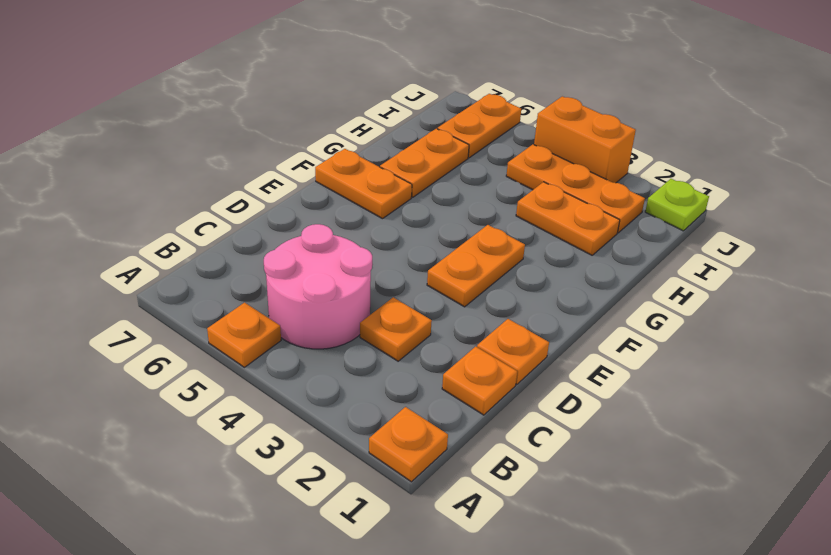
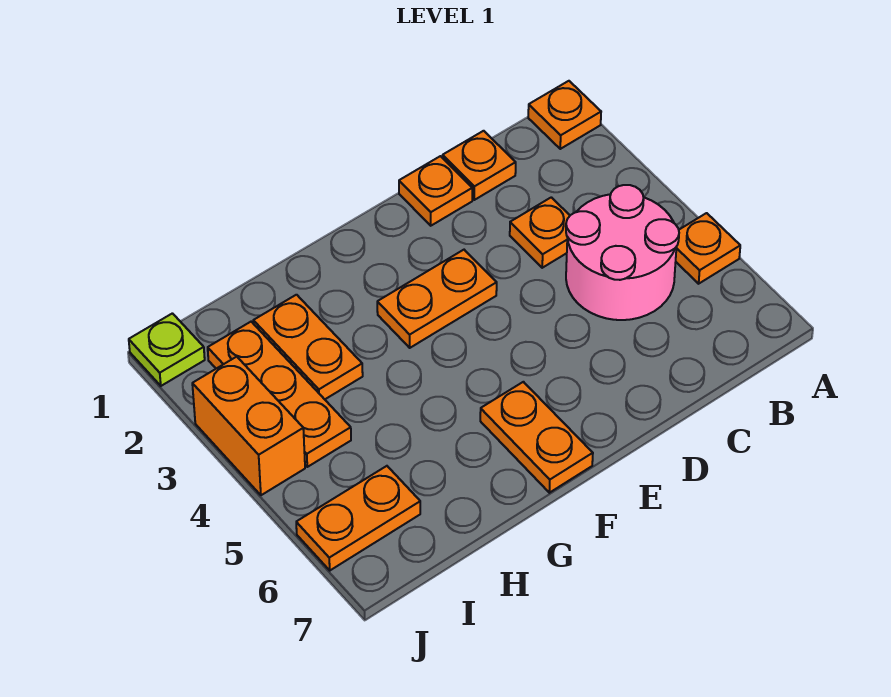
orange 1x2 plate [380,129,469,197] -> none

